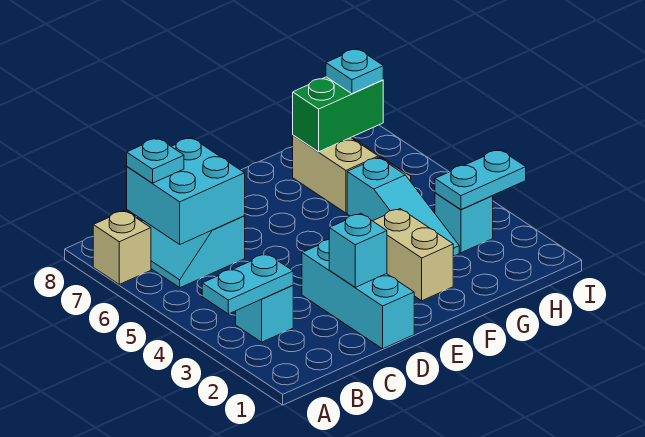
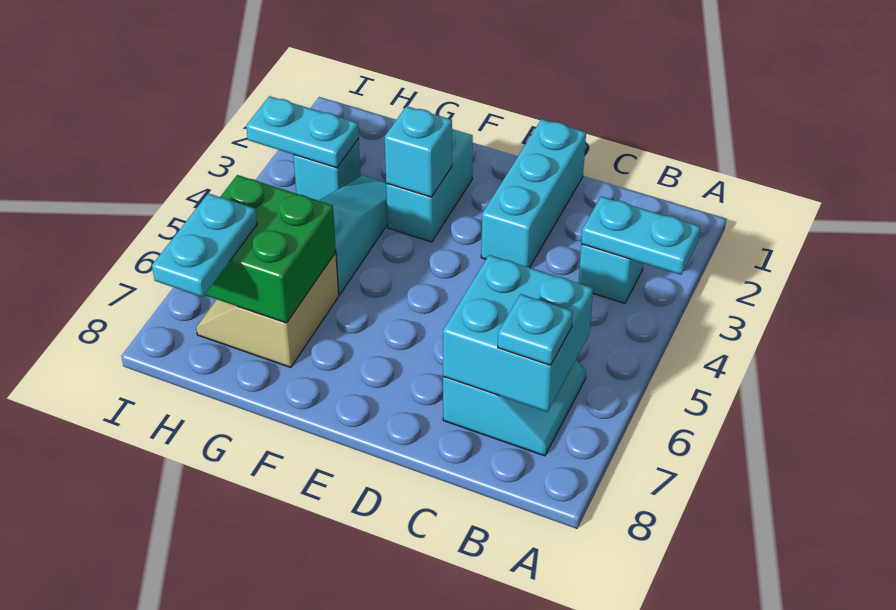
tan 1x1 brick [93,211,151,284] -> none
cyan 1x1 brick [329,214,387,287] -> cyan 1x1 brick moved to [385,106,452,197]
tan 1x2 brick [373,209,453,301] -> cyan 1x2 brick [386,129,473,242]
green 1x2 brick [293,77,383,152] -> green 2x2 brick [205,175,336,323]
cyan 1x1 plate [326,49,383,94] -> cyan 1x2 plate [152,193,257,297]

